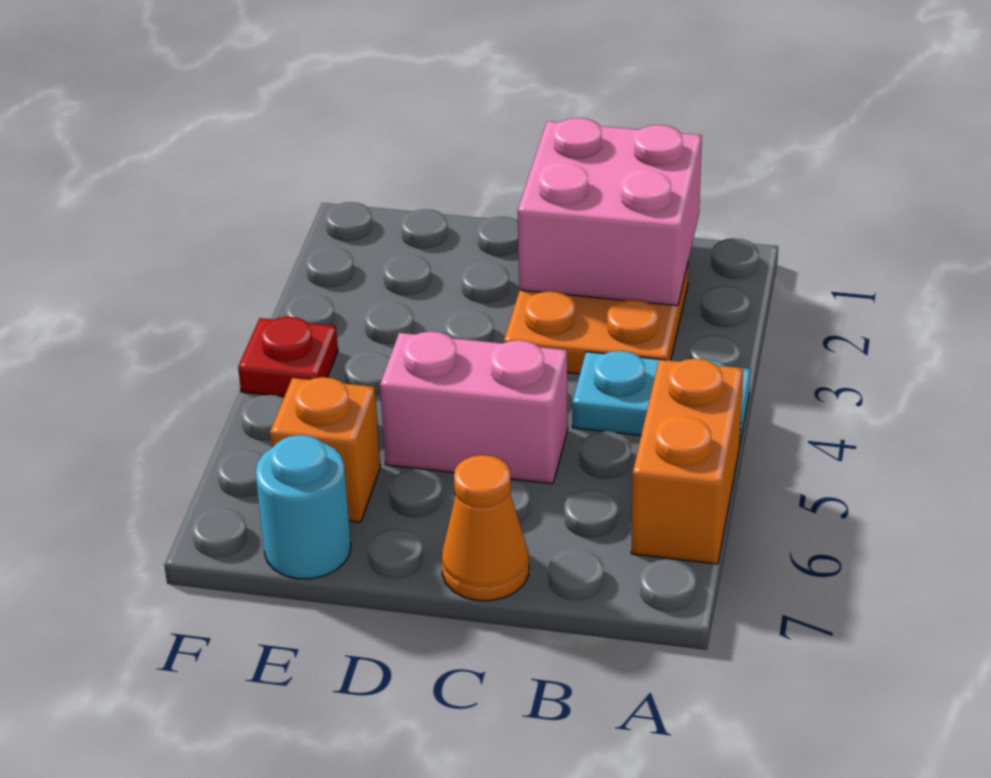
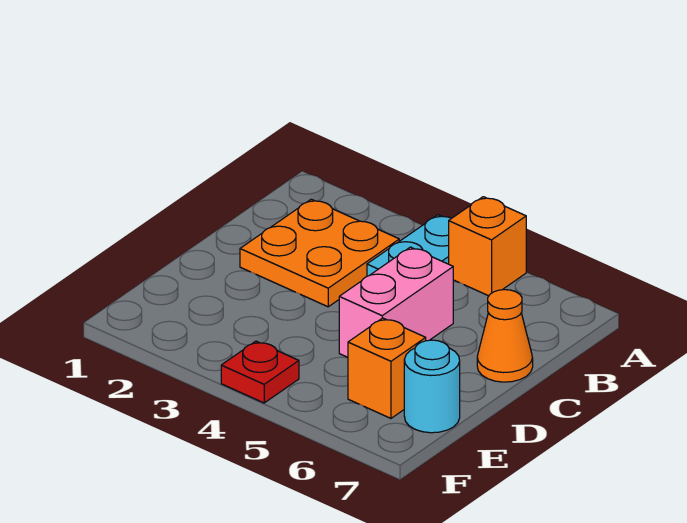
orange 1x2 brick [631,359,743,564] -> orange 1x1 brick [449,197,526,296]
pink 2x2 brick [518,118,702,306] -> none

